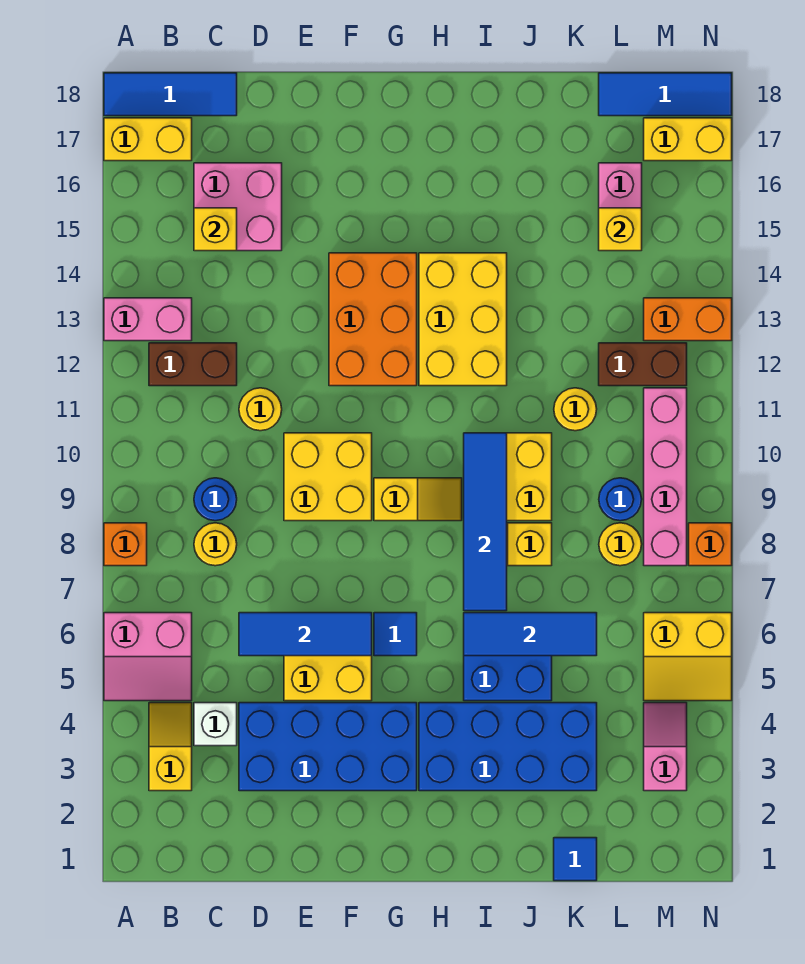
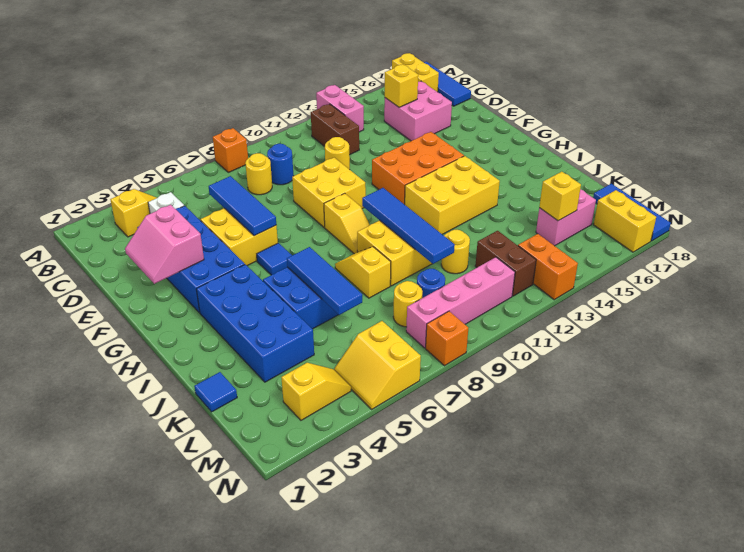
pink 2x2 slope [104,613,192,701] -> pink 2x2 slope moved to [125,205,204,284]
blue 1x4 tile [464,433,507,611] -> blue 1x4 tile turned to [362,188,455,264]
pink 1x2 slope [644,703,687,791] -> yellow 1x2 slope [281,363,351,420]

